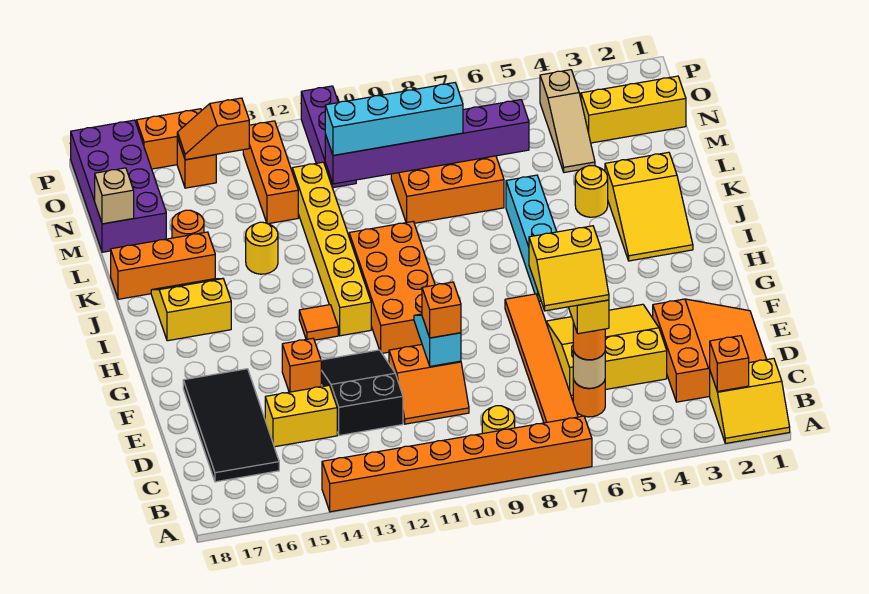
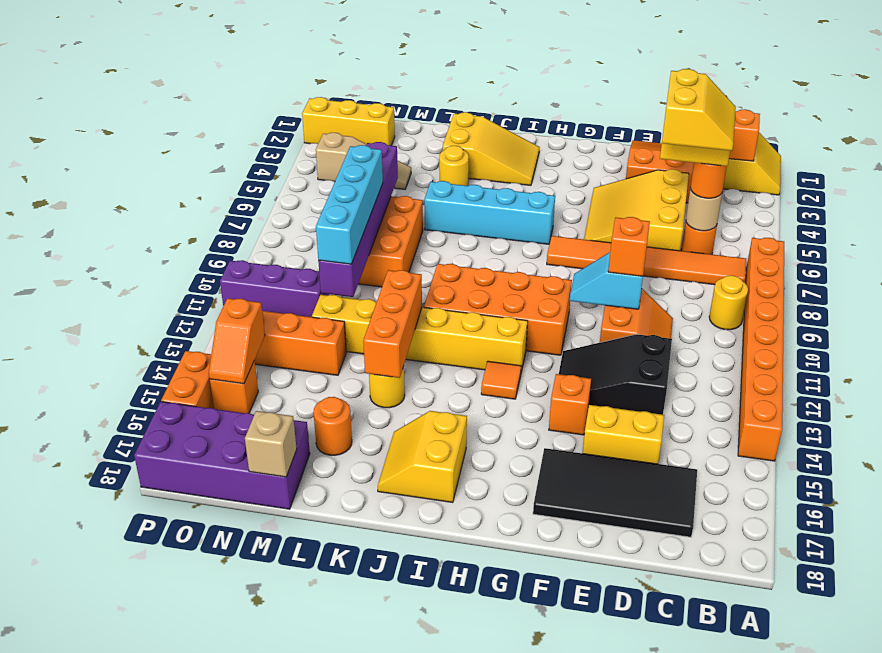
yellow 1x2 brick [265,385,337,447] -> yellow 1x2 brick turned to [583,405,664,464]
orange 1x3 brick [111,232,215,299] -> orange 1x3 brick moved to [363,270,422,378]
yellow 1x3 brick [581,76,686,143] -> yellow 1x3 brick turned to [302,97,395,145]

